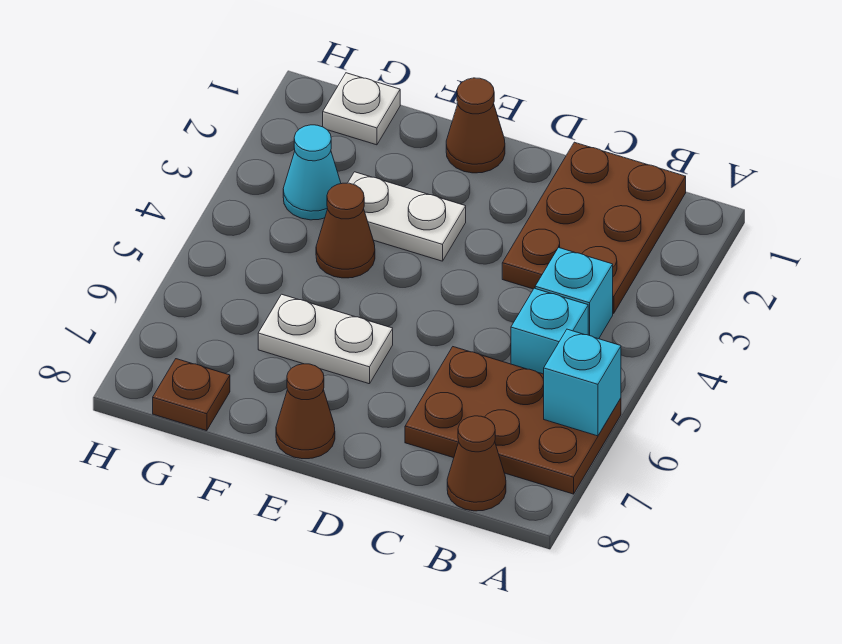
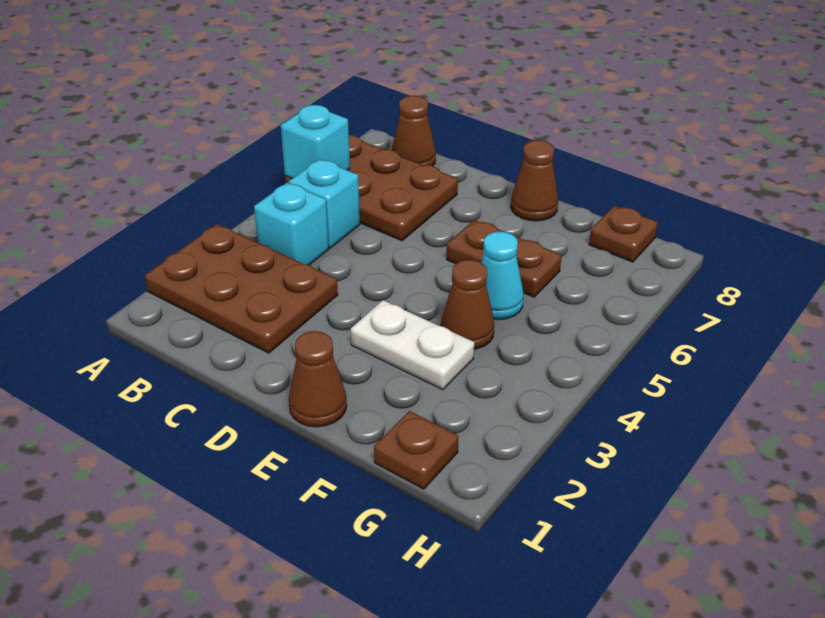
brown 2x3 plate [502,142,686,313] -> brown 2x3 plate turned to [145,224,338,353]
white 1x2 plate [258,294,393,384] -> brown 1x2 plate [447,220,562,297]
white 1x1 plate [323,73,400,145] -> brown 1x1 plate [374,411,458,489]
cyan 1x1 cone [283,125,341,220] -> cyan 1x1 cone moved to [481,232,524,320]

